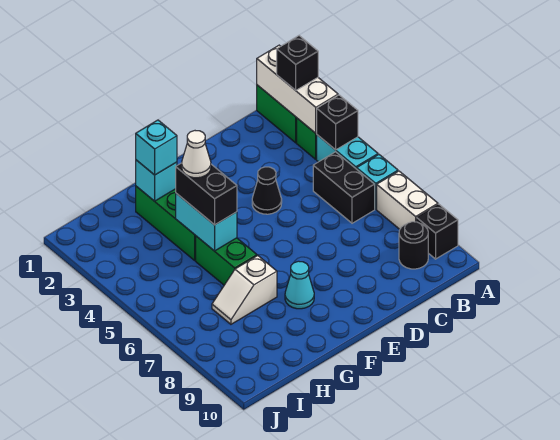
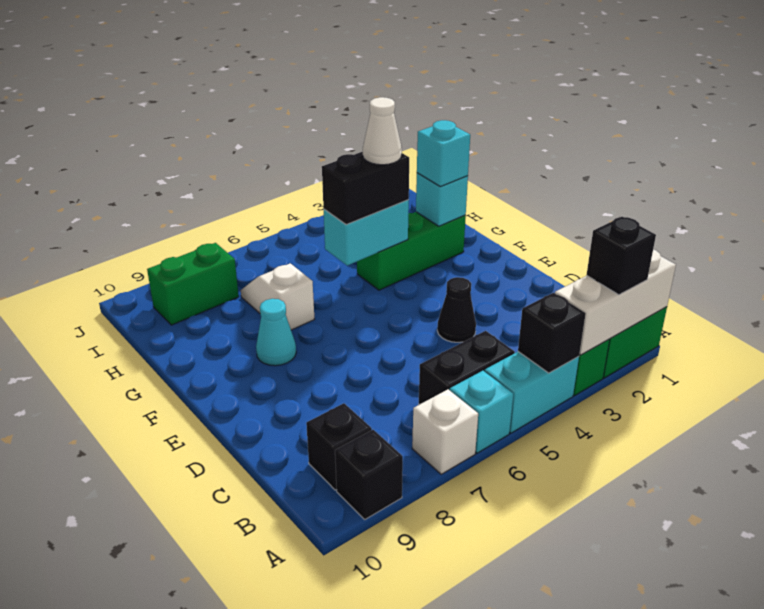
white 1x2 brick [377,171,438,229] -> white 1x1 brick [412,389,478,474]
black 1x1 round brick [399,222,428,269] -> black 1x1 brick [306,403,372,490]
green 1x2 brick [196,236,257,285] -> green 1x2 brick moved to [147,243,239,325]

